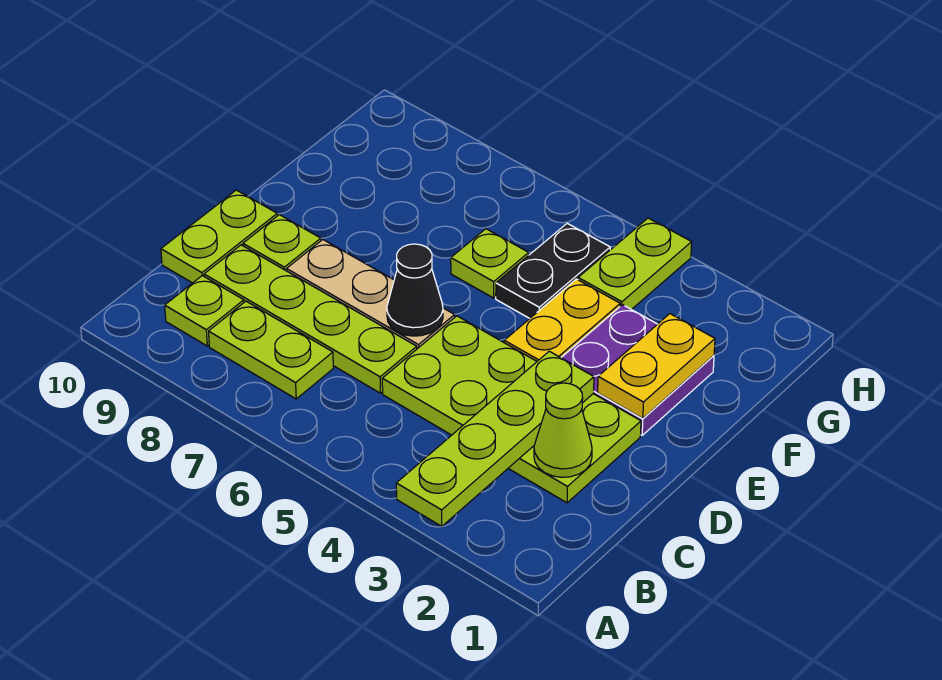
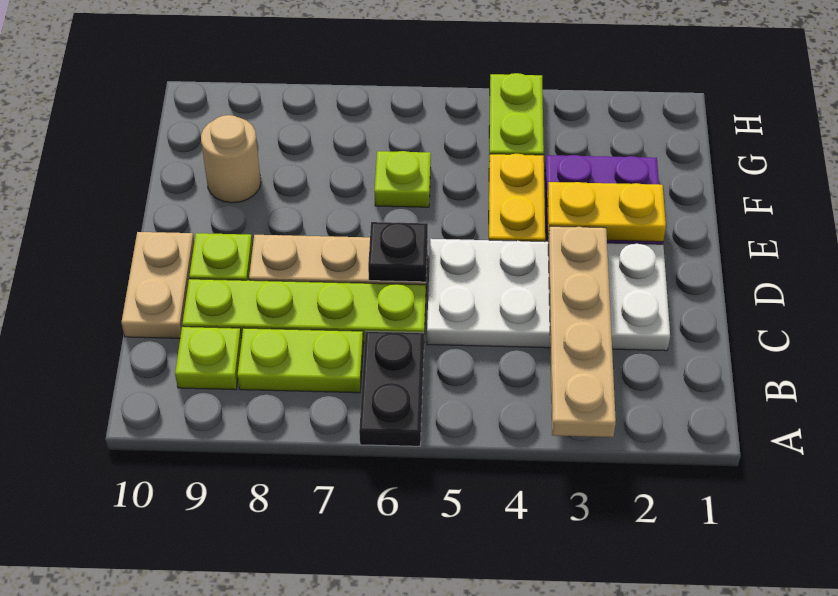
lime 1x4 plate [396,351,594,526] -> tan 1x4 plate [548,226,616,437]
lime 2x4 plate [382,316,641,503] -> white 2x4 plate [427,239,670,351]
lime 1x1 cone [534,383,592,477] -> none
lime 1x2 plate [161,190,277,283] -> tan 1x2 plate [121,232,194,338]
black 1x1 cone [387,244,443,336] -> black 1x1 plate [368,222,428,282]
yellow 1x2 plate [598,314,715,419] -> yellow 1x2 plate turned to [547,182,666,242]
black 1x2 plate [496,223,610,318] -> black 1x2 plate moved to [359,331,424,446]
none -> tan 1x1 round brick [201,115,261,203]

